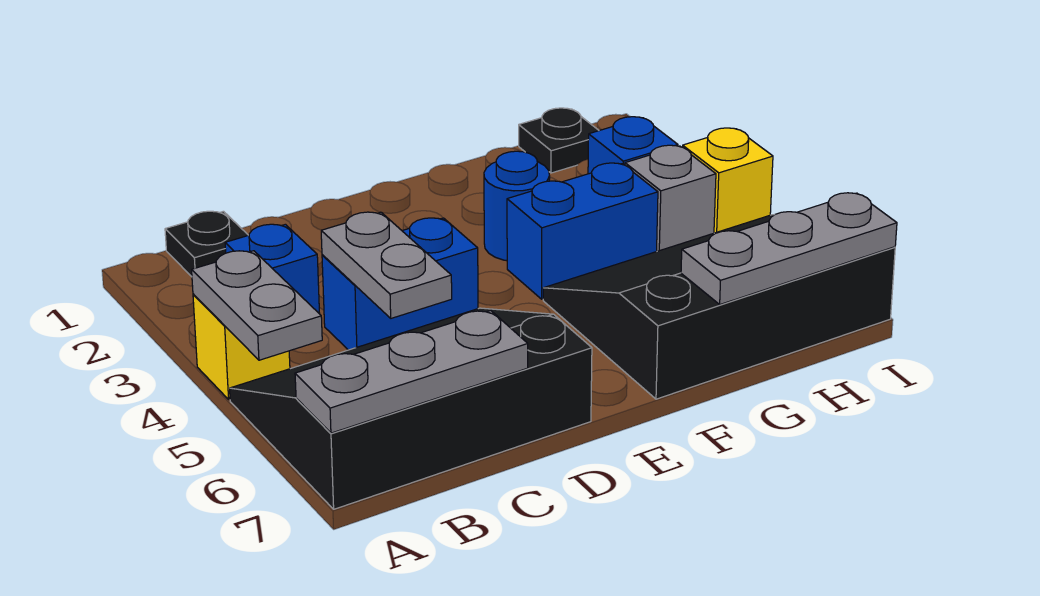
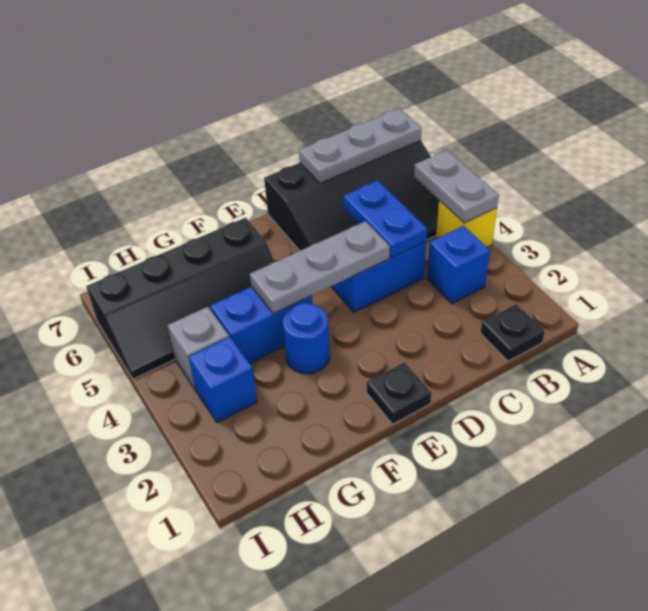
grey 1x2 plate [321,212,452,318] -> blue 1x2 plate [343,181,427,258]
black 3x4 slope [543,215,895,399] -> black 2x4 slope [86,218,275,379]
grey 1x3 plate [681,193,897,304] -> grey 1x3 plate moved to [250,221,390,314]
black 1x1 plate [519,108,599,173] -> black 1x1 plate moved to [367,362,431,424]
yellow 1x1 brick [683,128,773,233] -> none

